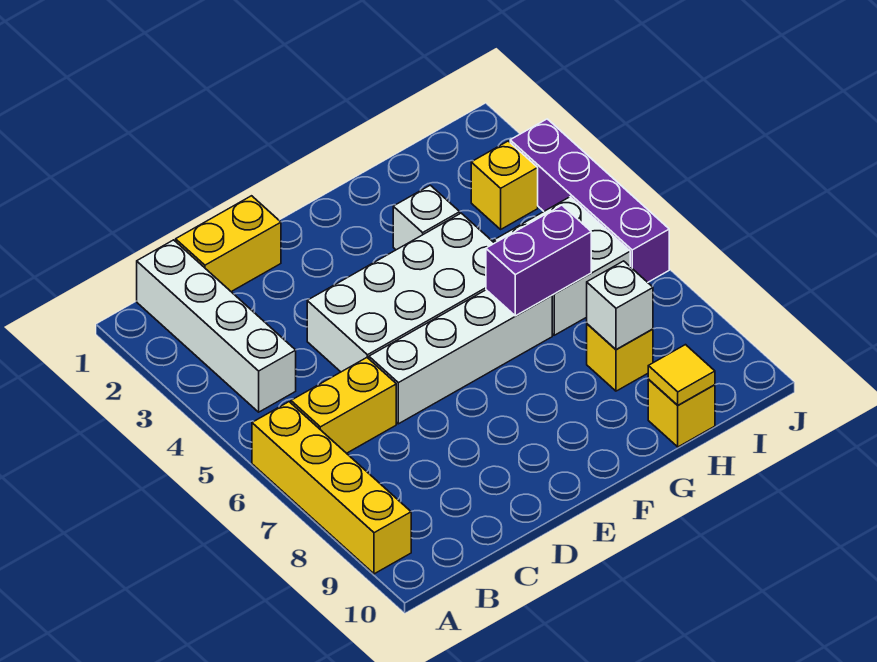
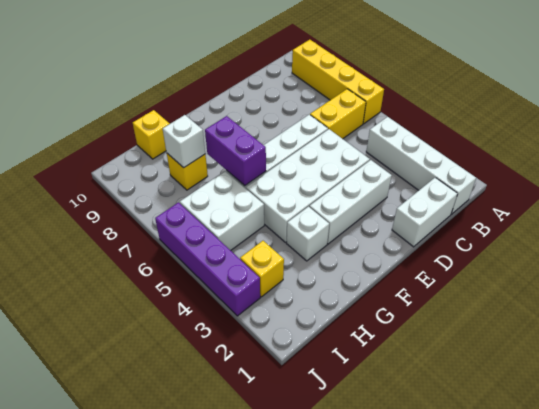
yellow 1x2 brick [176,196,281,292] -> white 1x2 brick [392,178,458,247]
none -> white 1x3 brick [310,160,392,244]
purple 1x2 brick [486,205,591,316] -> purple 1x2 brick turned to [205,116,266,186]
yellow 1x1 tile [648,345,715,405] -> none

